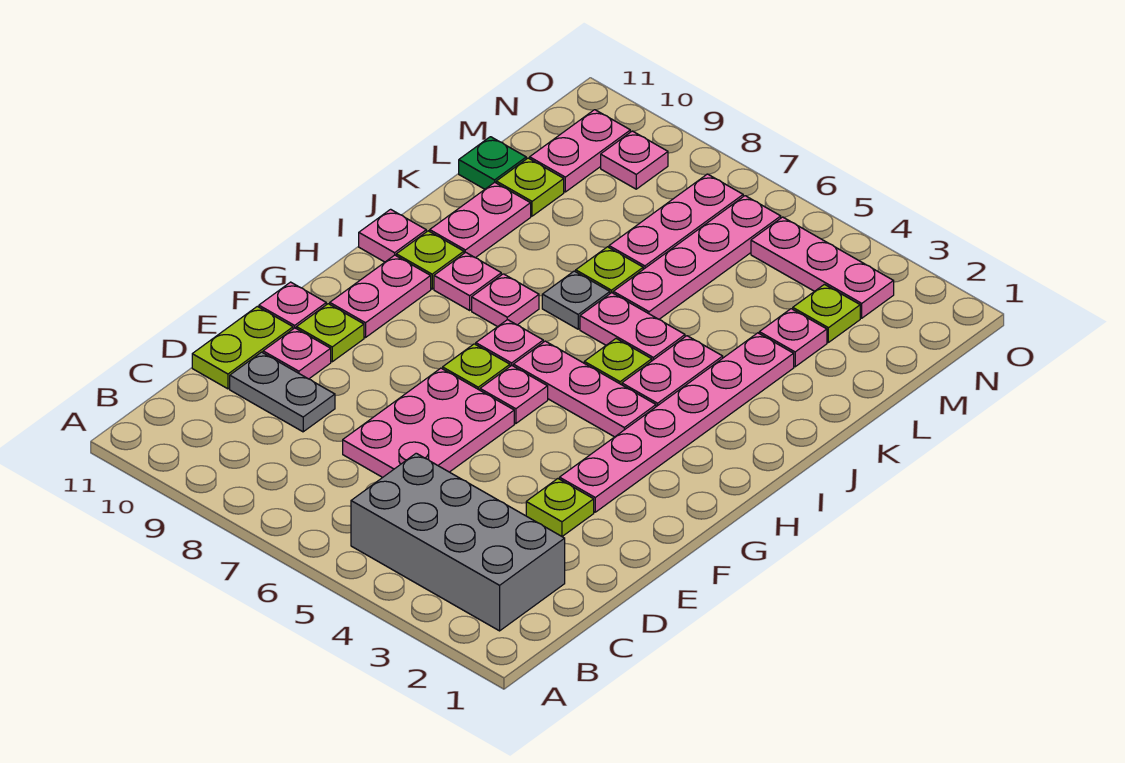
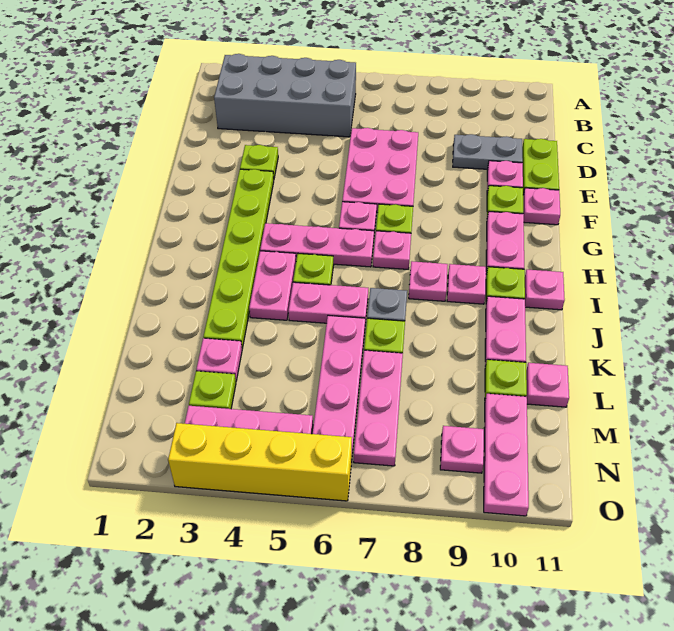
pink 1x6 plate [560,333,794,512] -> lime 1x6 plate [203,169,274,348]
green 1x1 plate [459,137,526,189] -> pink 1x1 plate [526,363,569,407]
pink 1x2 plate [529,110,630,192] -> pink 1x3 plate [484,394,529,516]
none -> yellow 1x4 brick [168,423,352,501]

